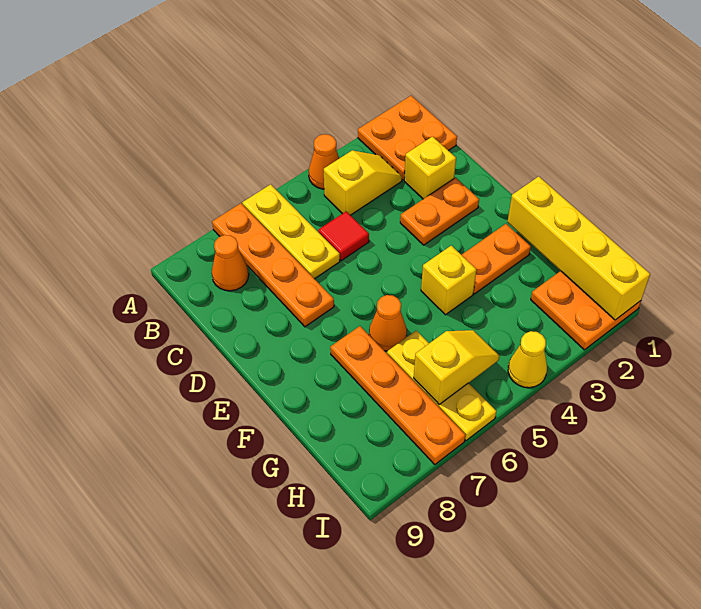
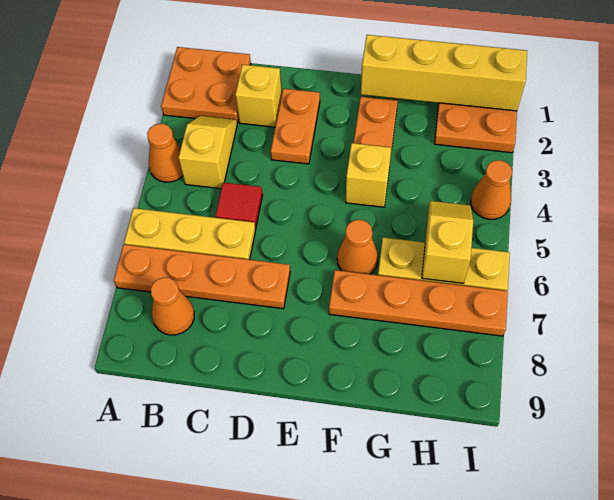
yellow 1x1 cone [508,331,547,388] -> orange 1x1 cone [470,160,512,219]

